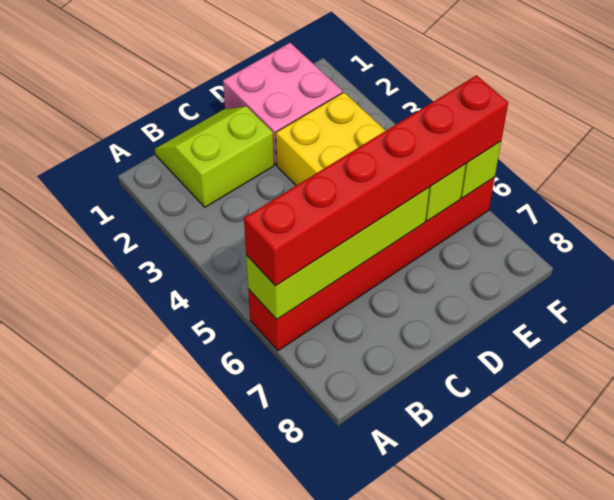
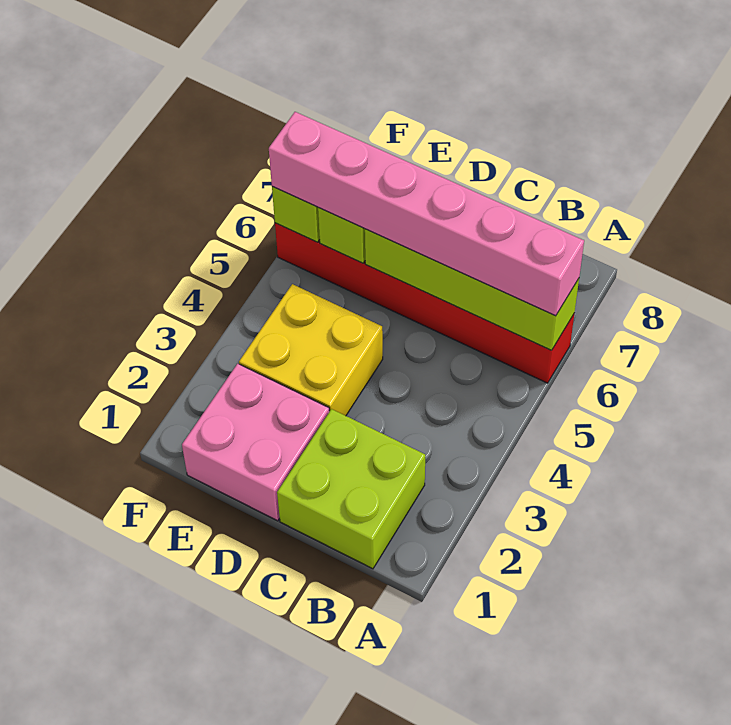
red 1x6 brick [244,75,508,286] -> pink 1x6 brick [269,112,584,316]
lime 2x2 slope [155,106,274,207] -> lime 2x2 brick [277,409,425,569]

